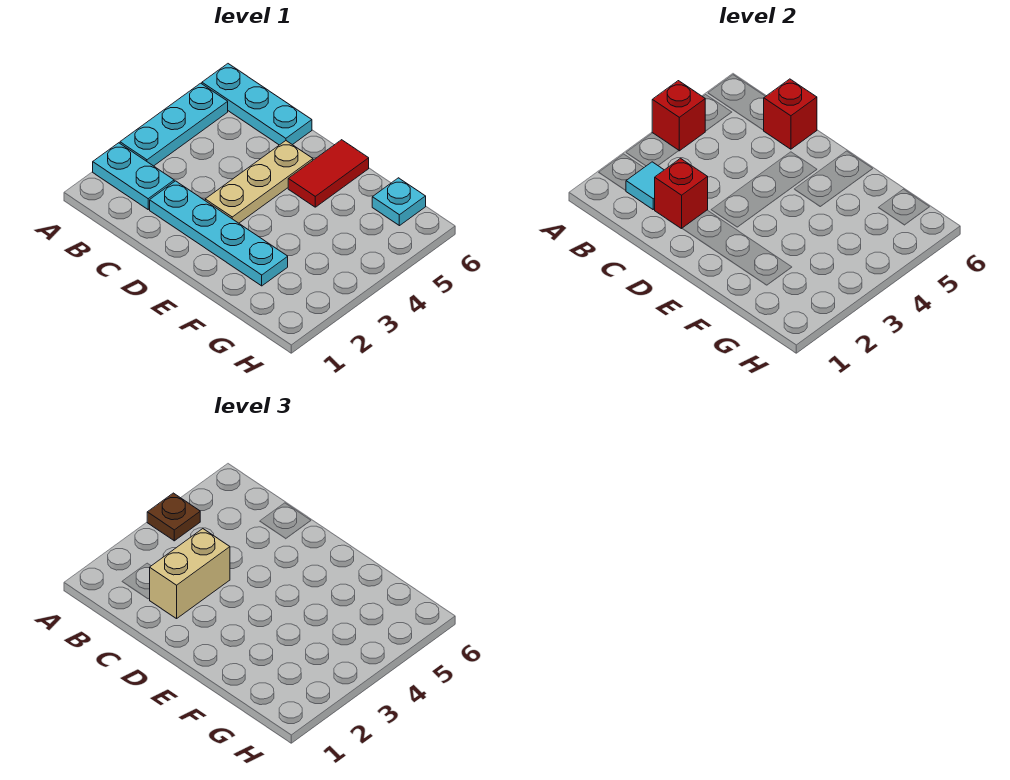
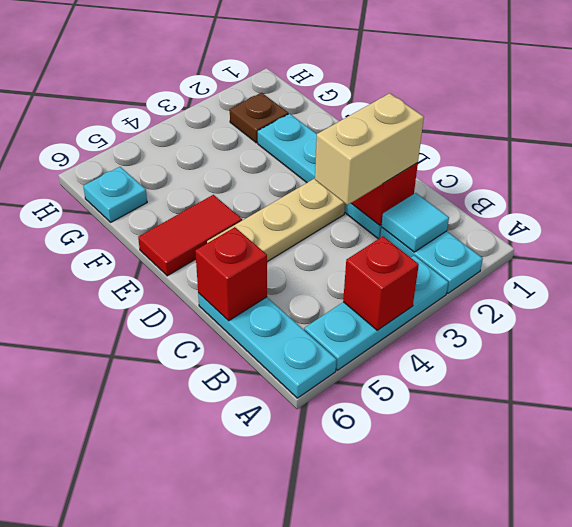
brown 1x1 plate [147,493,200,541] -> brown 1x1 plate moved to [230,93,288,143]

